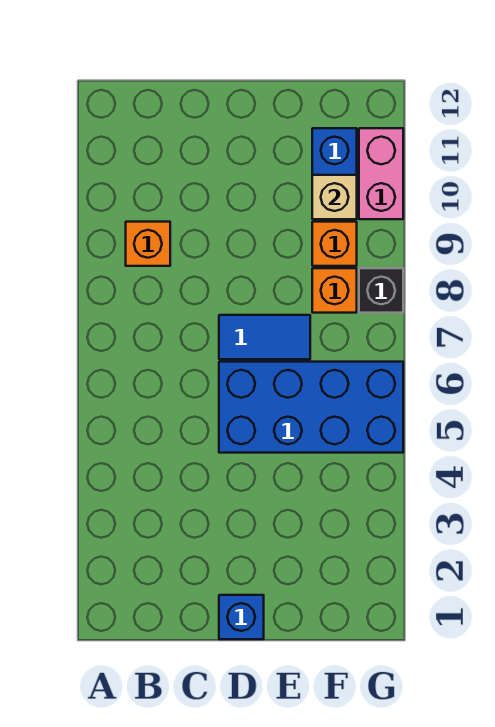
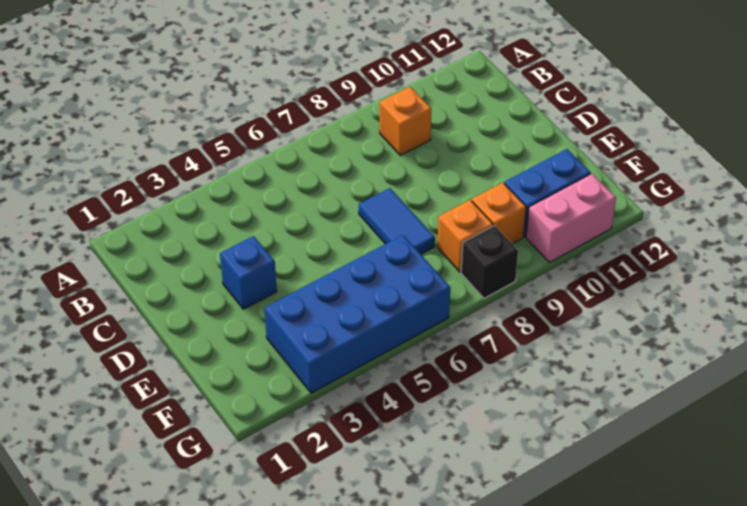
blue 1x1 brick [219,595,264,639] -> blue 1x1 brick moved to [220,236,277,309]
blue 2x4 brick [219,362,403,453] -> blue 2x4 brick turned to [264,235,450,393]
tan 1x1 brick [312,175,357,219] -> none

